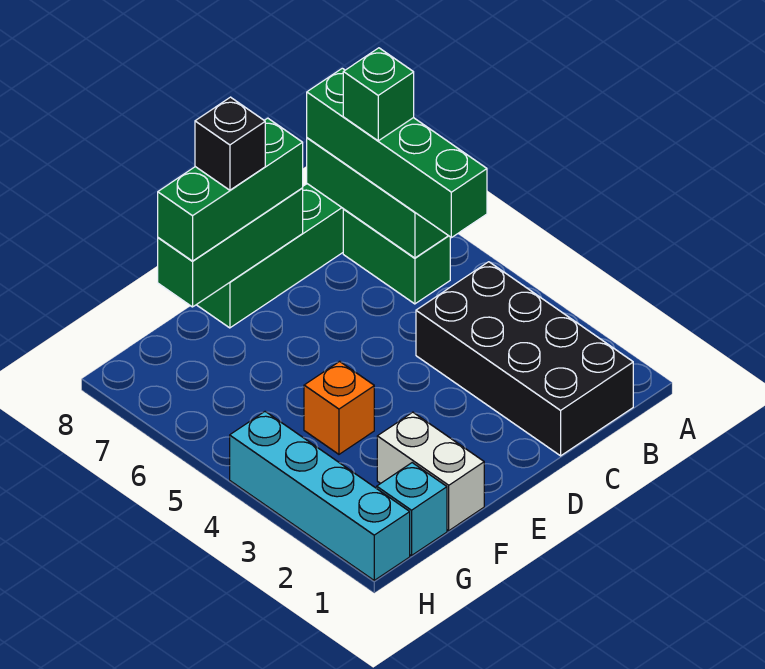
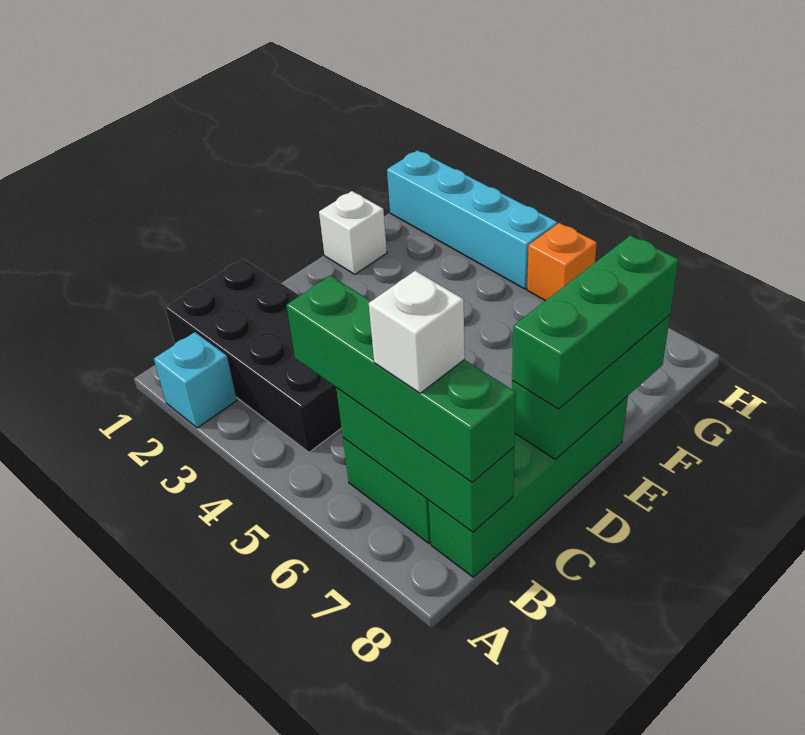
green 1x1 brick [343,48,414,141] -> white 1x1 brick [369,271,465,393]
black 1x1 brick [195,97,265,190] -> none
white 1x2 brick [377,412,484,531] -> white 1x1 brick [319,191,387,274]
orange 1x1 brick [304,361,374,454] -> orange 1x1 brick moved to [527,223,597,301]
cyan 1x1 brick [377,463,447,556] -> cyan 1x1 brick moved to [154,332,237,428]

